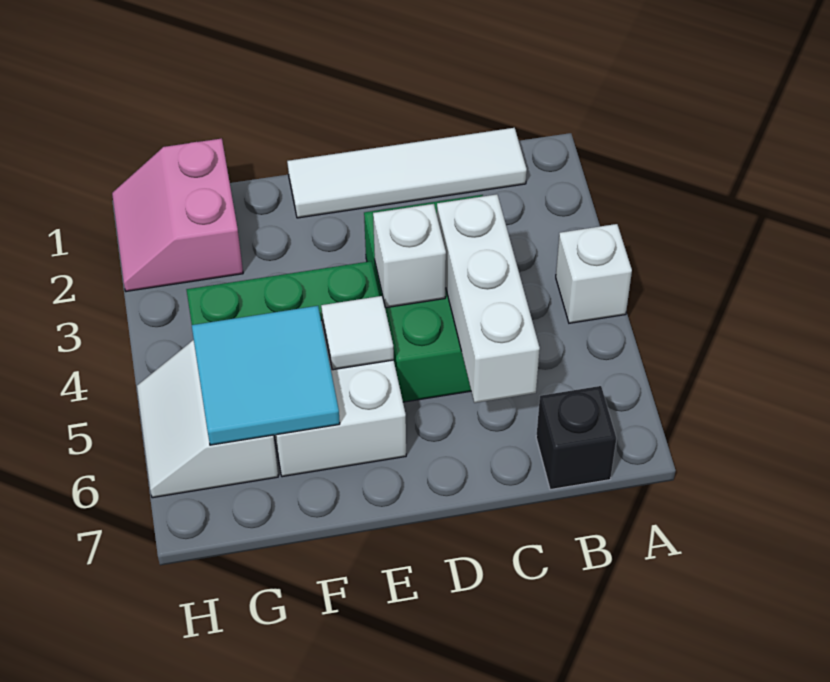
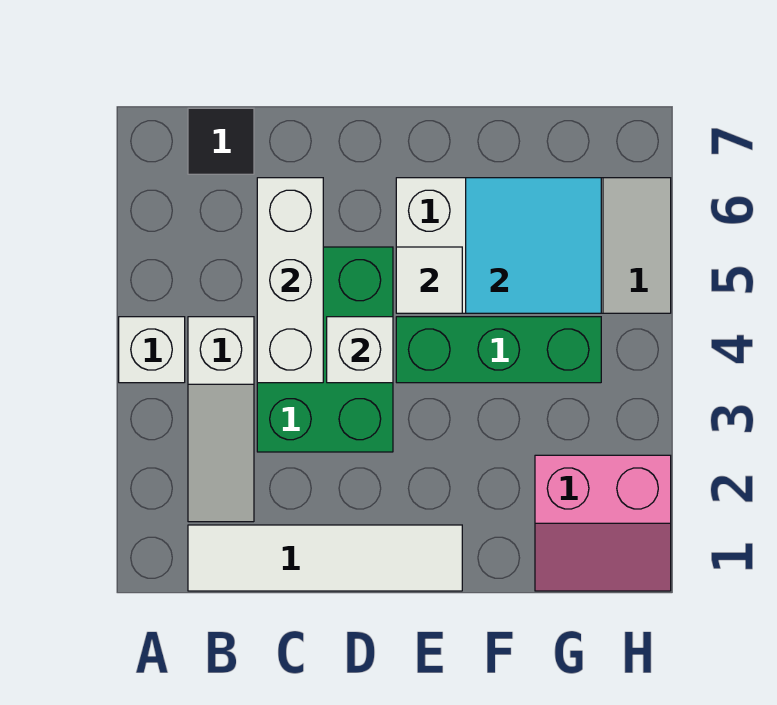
none -> white 1x3 slope [188,317,254,522]
black 1x1 brick [536,386,616,490] -> black 1x1 tile [188,108,254,174]
pink 2x2 slope [112,138,243,291] -> pink 2x2 slope turned to [535,455,671,591]

